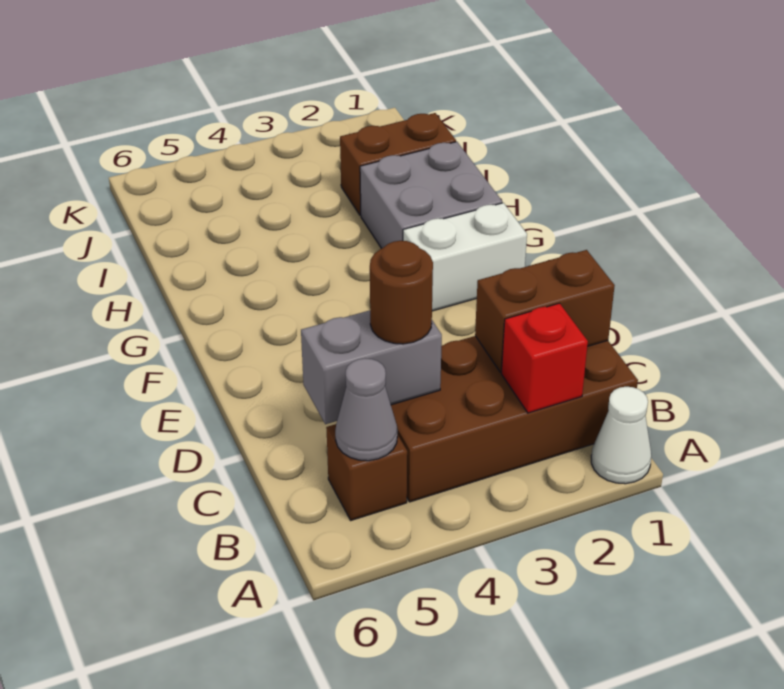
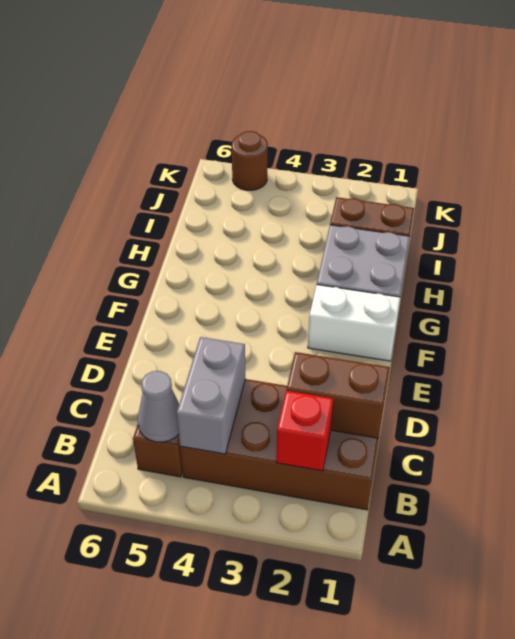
white 1x1 cone [591,387,651,484] -> none
grey 1x2 brick [301,310,442,424] -> grey 1x2 brick turned to [177,337,245,454]
brown 1x1 round brick [370,241,433,344] -> brown 1x1 round brick moved to [232,131,268,190]

